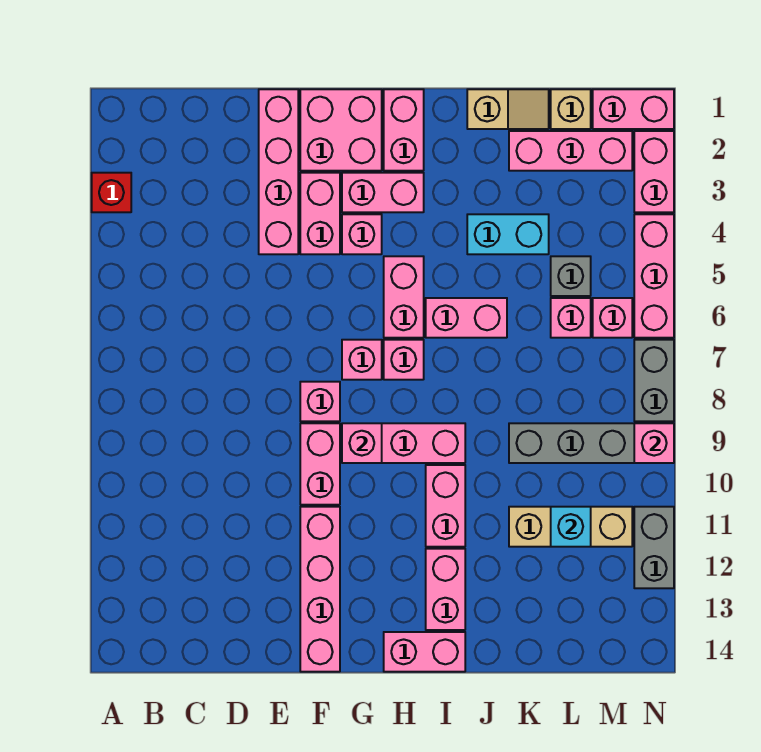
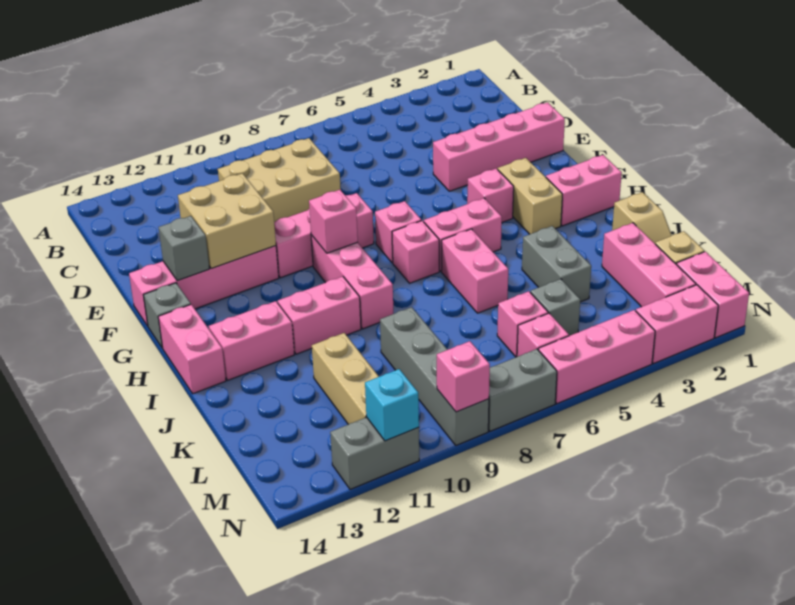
red 1x1 brick [92,173,131,212] -> none
none -> tan 2x3 brick [218,138,341,222]
none -> tan 2x2 brick [178,173,276,269]
pink 2x2 brick [300,89,382,171] -> none
pink 1x2 brick [300,173,340,254] -> none
none -> grey 1x1 brick [159,216,209,281]
pink 1x2 brick [342,173,424,212] -> tan 1x2 brick [498,158,562,234]
none -> grey 1x1 brick [144,283,191,348]
cyan 1x2 brick [467,214,549,254] -> grey 1x2 brick [522,226,591,302]
cyan 1x1 brick [551,507,591,547] -> cyan 1x1 brick moved to [365,369,419,441]

